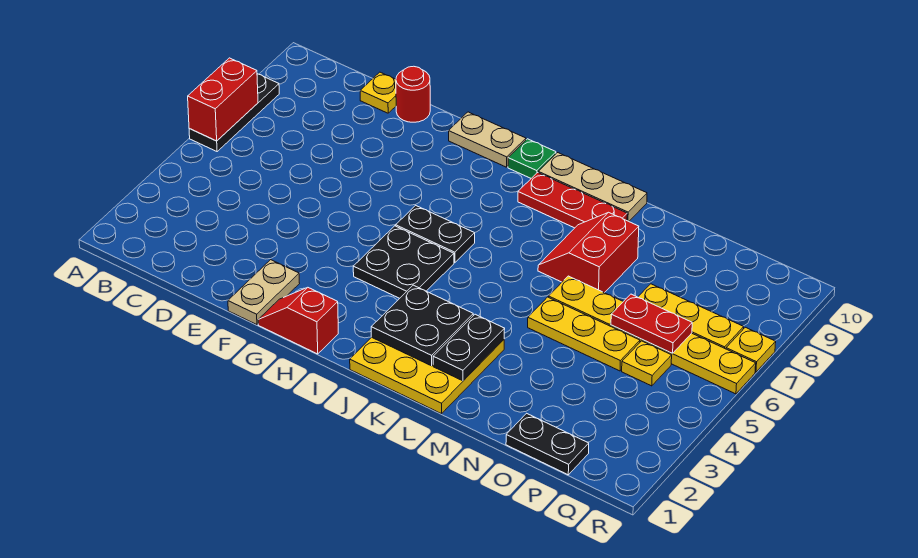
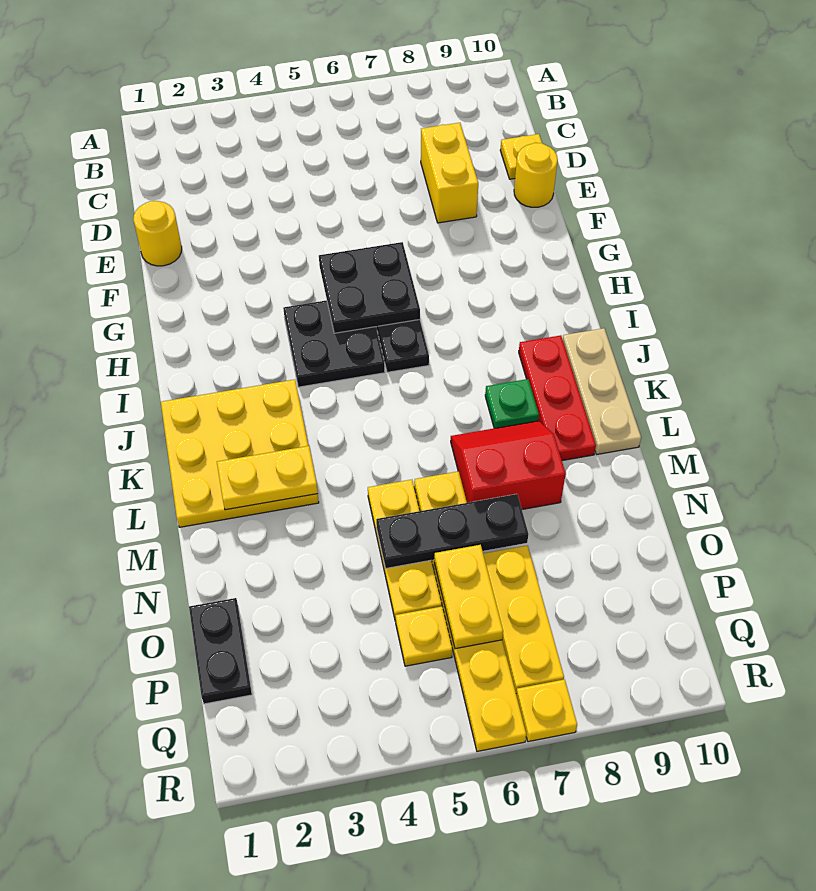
black 1x3 plate [189,74,279,151] -> black 1x3 plate moved to [376,494,528,569]
red 1x2 brick [188,58,258,141] -> none
none -> yellow 1x2 brick [421,123,478,223]
none -> yellow 1x1 round brick [133,201,182,266]
red 1x1 round brick [396,66,430,122] -> yellow 1x1 round brick [514,143,558,207]
tan 1x2 plate [228,260,300,325] -> none
red 1x2 slope [258,288,338,354] -> none
tan 1x2 plate [449,112,526,167] -> none
green 1x1 plate [508,139,556,178] -> green 1x1 plate moved to [485,379,539,428]
black 2x2 plate [371,285,473,366] -> black 2x2 plate moved to [319,242,420,333]
black 1x2 plate [433,314,505,381] -> yellow 1x2 plate [217,446,318,510]
red 1x2 plate [611,294,692,353] -> yellow 1x2 plate [434,545,503,649]

